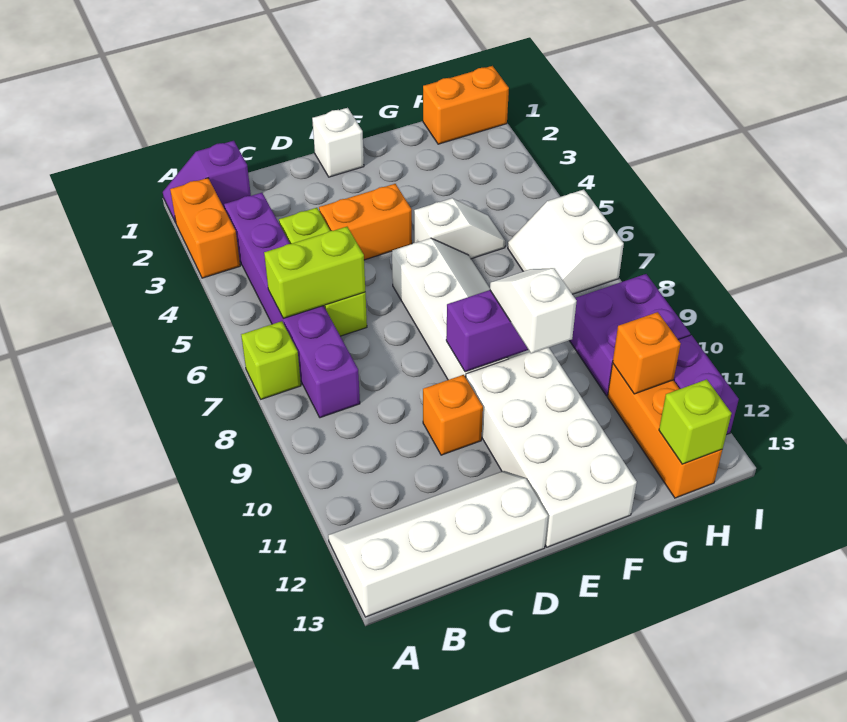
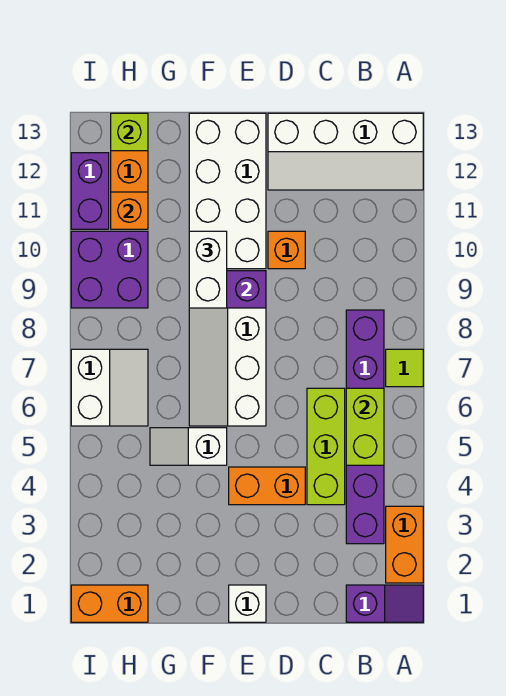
lime 1x1 brick [241,321,301,399] -> lime 1x1 tile [386,349,423,387]
lime 1x2 brick [264,227,365,318] -> lime 1x2 brick turned to [346,388,384,465]
white 1x2 slope [490,268,577,353] -> white 1x2 brick [189,231,227,308]

